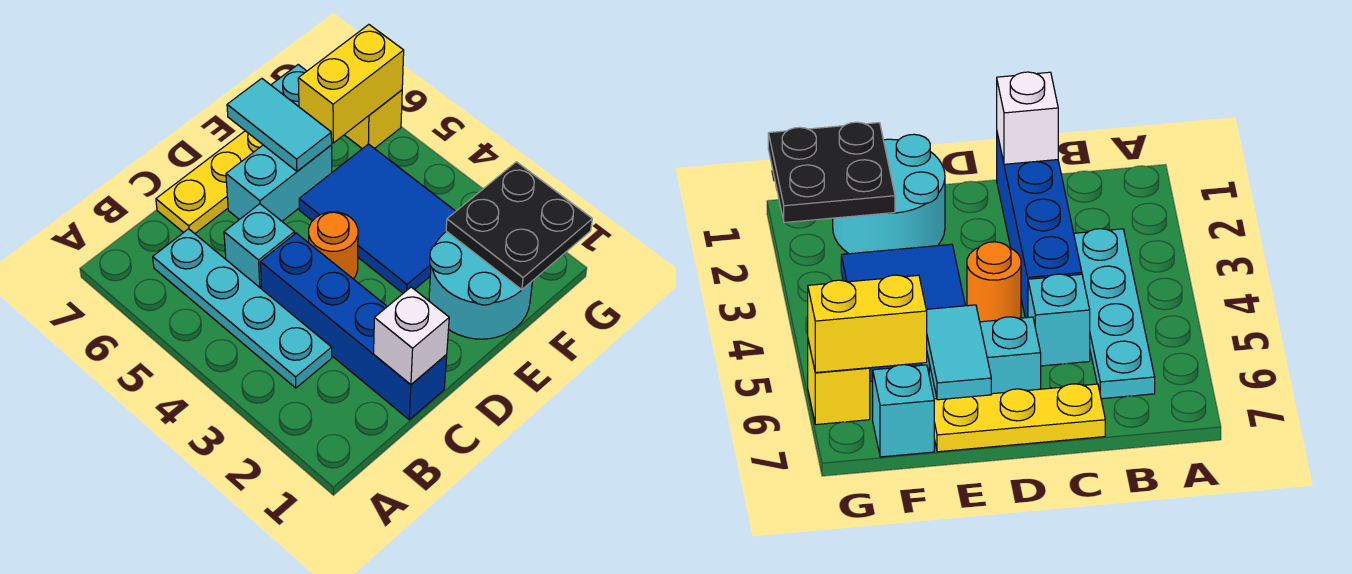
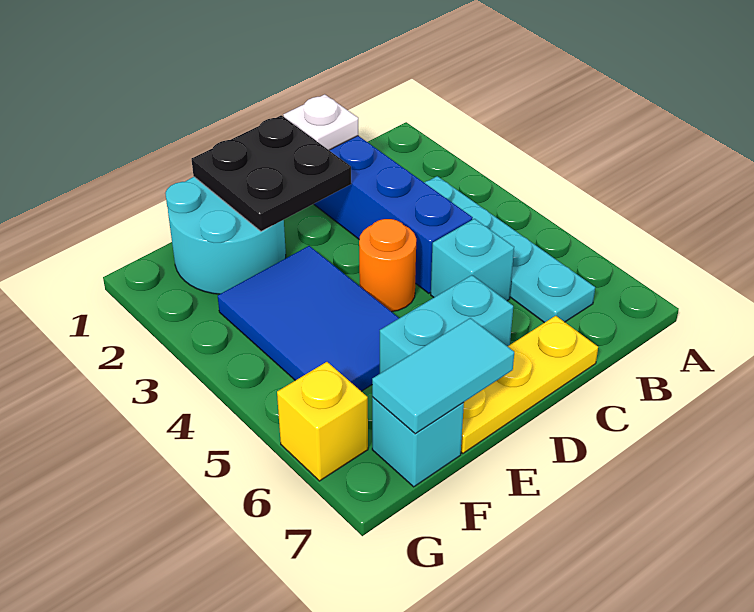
white 1x1 brick [374,287,449,385] -> white 1x1 plate [283,94,358,150]
cyan 1x2 tile [227,78,332,171] -> cyan 1x2 tile turned to [372,318,514,434]
black 2x2 plate [446,162,592,290] -> black 2x2 plate moved to [192,115,351,231]
yellow 1x2 brick [298,25,404,143] -> none

